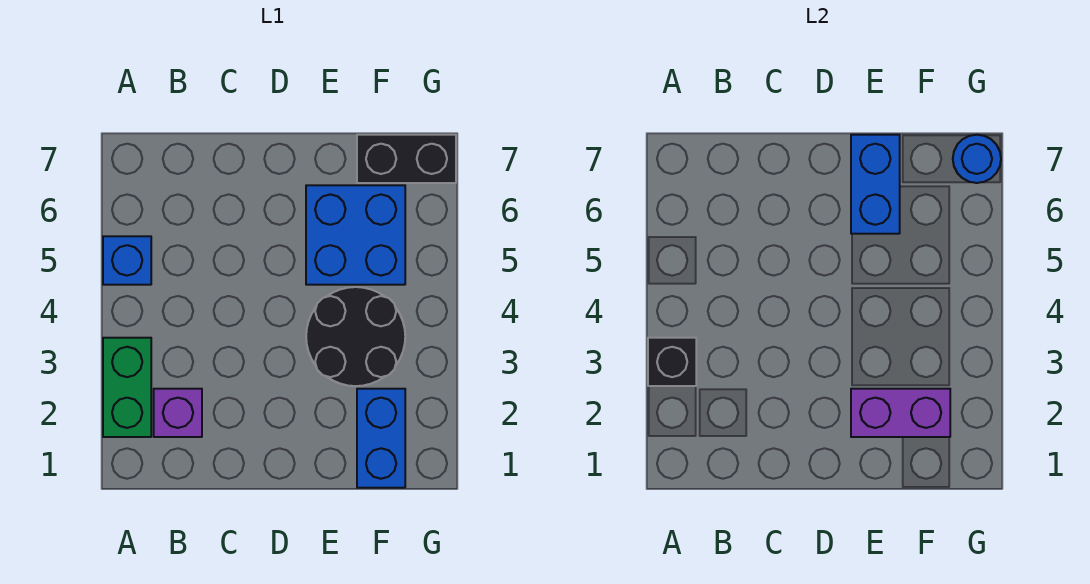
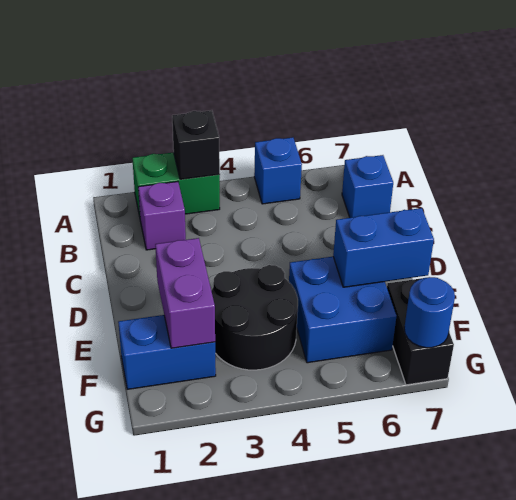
none -> blue 1x1 brick [342,155,393,218]

